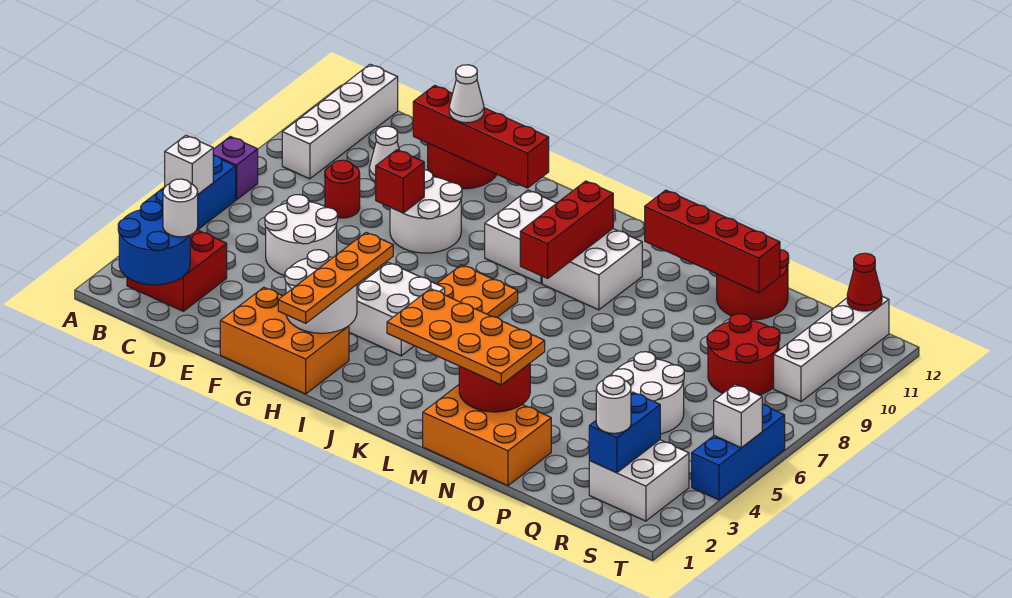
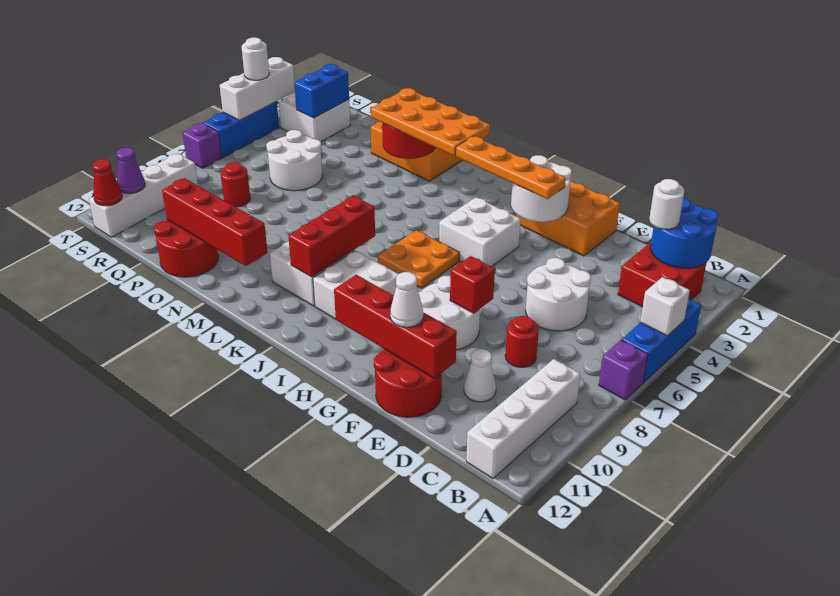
orange 1x4 plate [278,232,393,323] -> orange 1x4 plate turned to [456,136,566,199]
red 2x2 round brick [707,314,780,395] -> red 1x1 round brick [221,162,250,207]
white 1x1 round brick [596,376,631,433] -> white 1x1 round brick moved to [242,37,269,80]
none -> purple 1x1 cone [117,147,145,194]
white 1x1 brick [714,384,762,448] -> white 1x3 brick [220,57,295,120]
none -> purple 1x1 brick [183,123,222,168]

